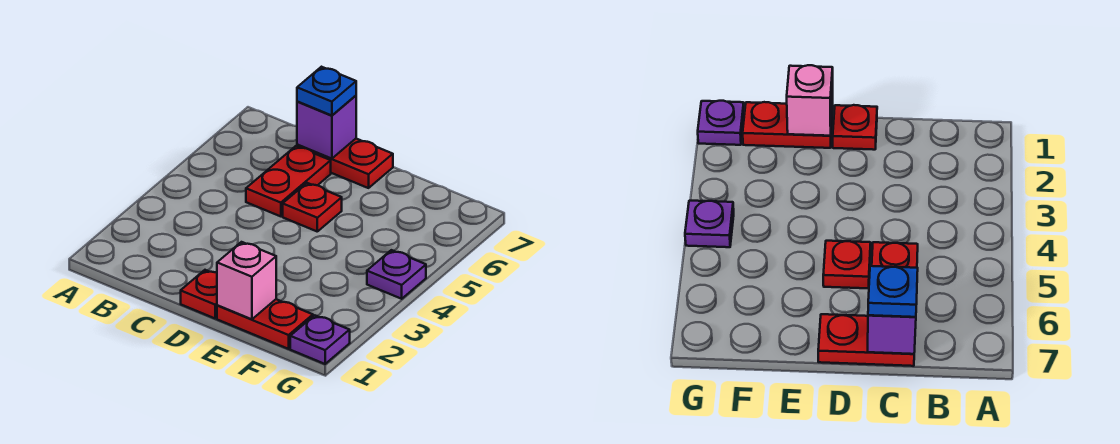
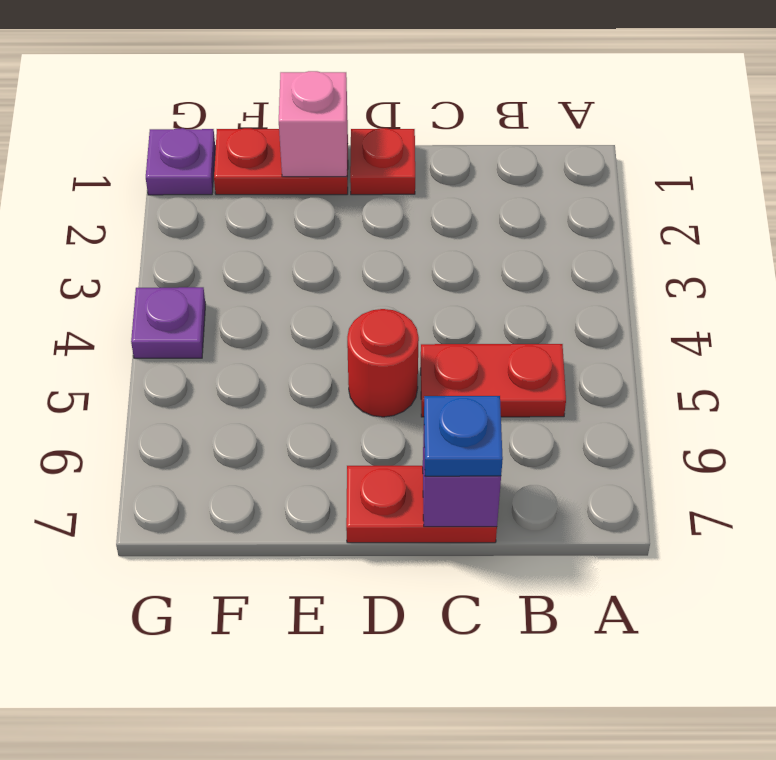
red 1x2 plate [246,146,331,216] -> red 1x2 plate turned to [421,344,566,417]
red 1x1 plate [283,183,342,231] -> red 1x1 round brick [347,309,419,417]

